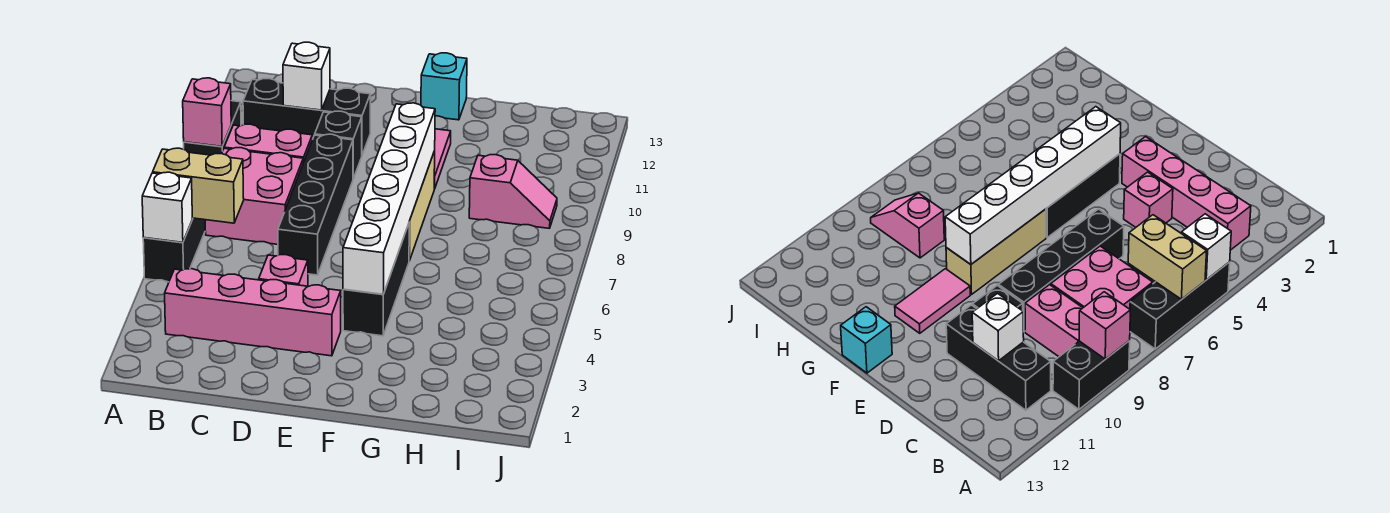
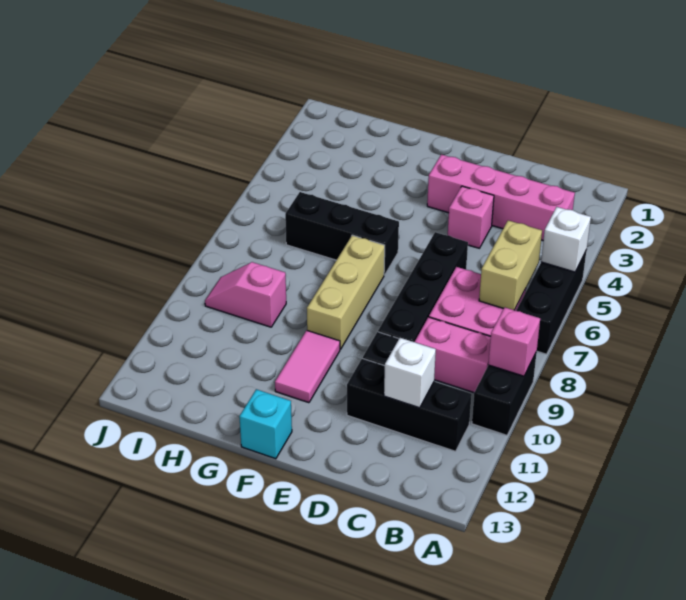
tan 1x2 brick [153,148,244,223] -> tan 1x2 brick turned to [479,220,542,310]
black 1x3 brick [343,224,409,336] -> black 1x3 brick turned to [285,192,399,275]
white 1x6 brick [343,103,435,294] -> none

